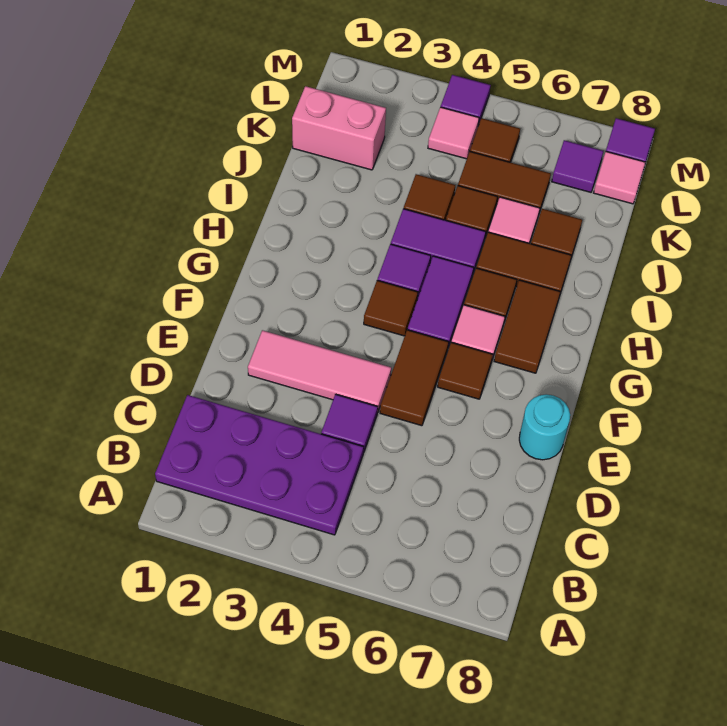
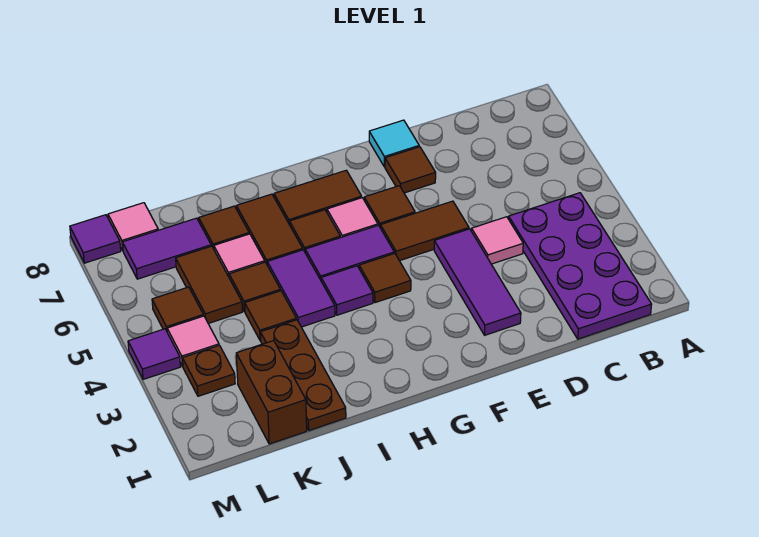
purple 1x1 tile [321,394,378,453] -> pink 1x1 tile [472,217,523,264]
pink 1x3 tile [248,330,391,413] -> purple 1x3 tile [434,229,521,335]
none -> brown 1x1 tile [385,147,436,193]
cyan 1x1 round brick [519,394,570,460] -> cyan 1x1 tile [369,120,419,167]
none -> brown 1x3 plate [260,320,346,430]
pink 1x2 brick [292,86,386,170] -> brown 1x2 brick [236,341,307,444]
none -> brown 1x1 plate [183,345,235,396]
purple 1x1 tile [552,140,603,192] -> purple 1x2 tile [123,218,211,279]

